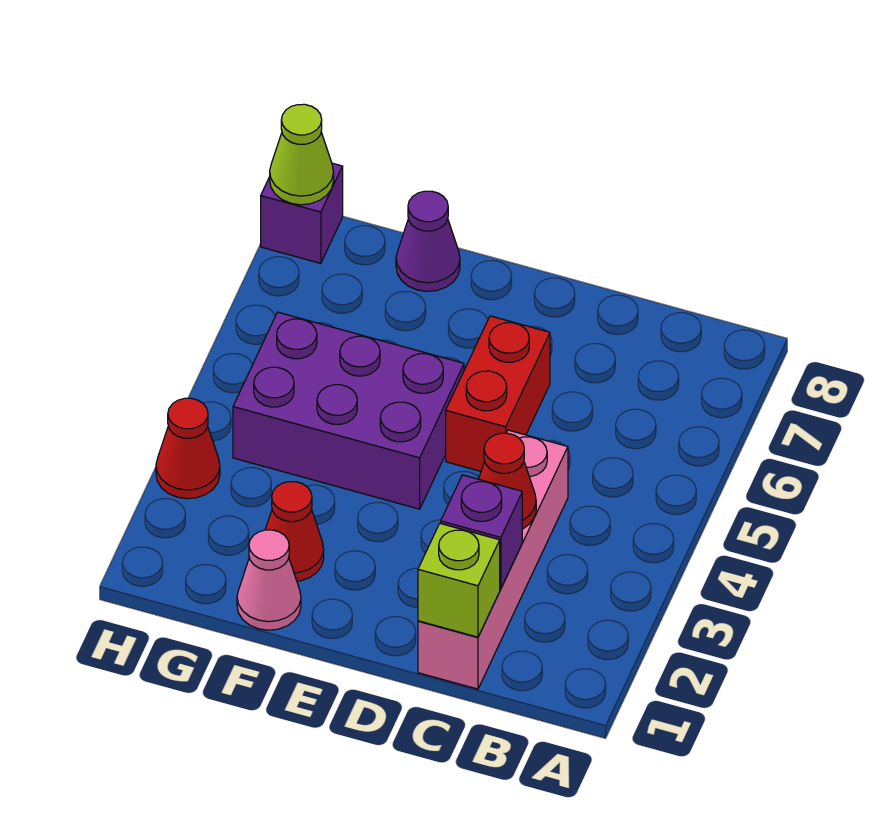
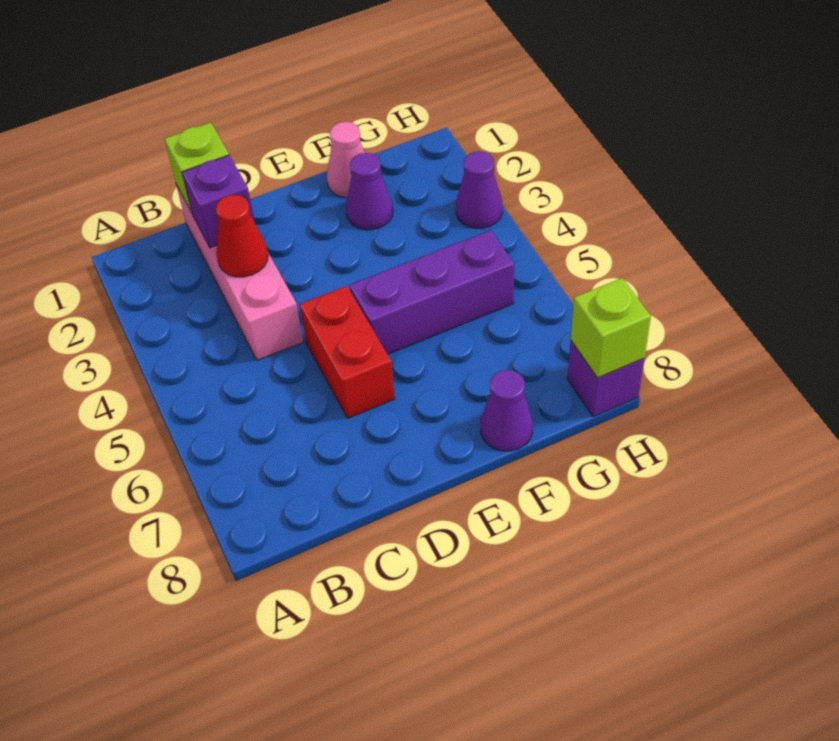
purple 2x3 brick [233,312,464,509] -> purple 1x3 brick [350,230,514,354]
red 1x1 cone [265,482,324,581] -> purple 1x1 cone [346,153,393,230]
red 1x1 cone [156,398,220,499] -> purple 1x1 cone [456,151,502,228]
lime 1x1 cone [270,104,334,205] -> lime 1x1 brick [571,278,651,378]

